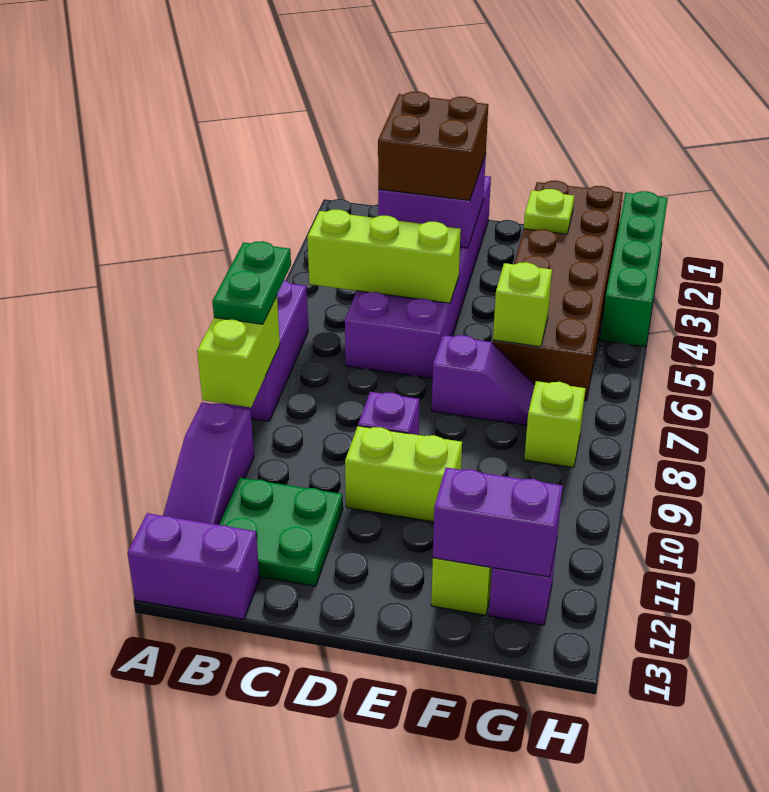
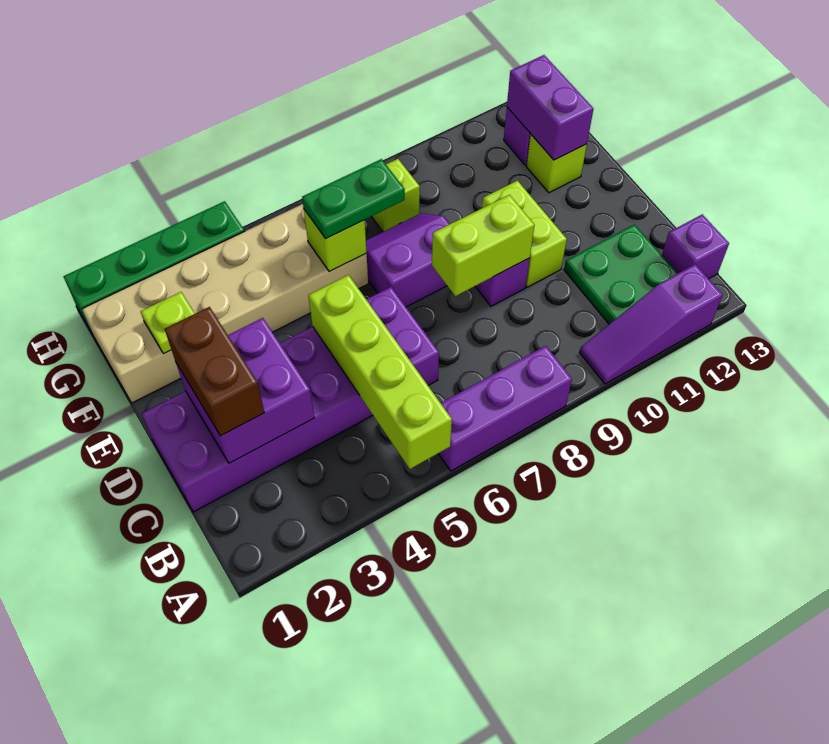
green 1x2 plate [212,241,291,324] -> green 1x2 plate moved to [302,159,405,239]
lime 1x2 brick [197,296,280,407] -> lime 1x2 brick moved to [432,195,534,296]
purple 1x3 slope [163,402,254,525] -> purple 1x3 slope turned to [580,264,723,384]
purple 1x2 brick [128,513,260,619] -> purple 1x1 brick [662,214,729,279]
lime 1x3 brick [307,210,461,303] -> lime 1x4 brick [308,275,452,469]
brown 2x2 brick [378,92,488,200] -> brown 1x2 brick [165,307,264,436]
purple 1x2 slope [432,335,535,425] -> purple 2x2 slope [366,214,449,307]
brown 2x6 brick [493,181,623,401] -> tan 2x6 brick [82,204,368,403]

